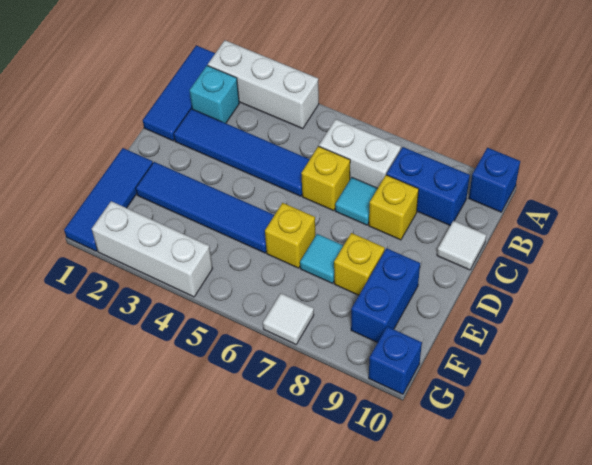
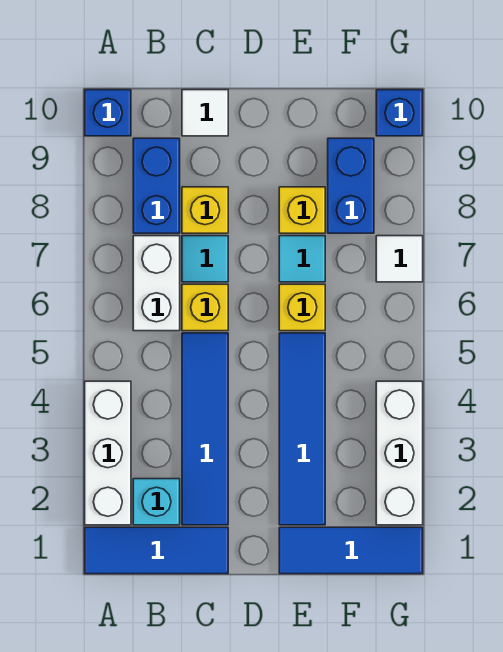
blue 1x2 brick [351,248,420,343] -> blue 1x2 brick turned to [328,138,374,233]

